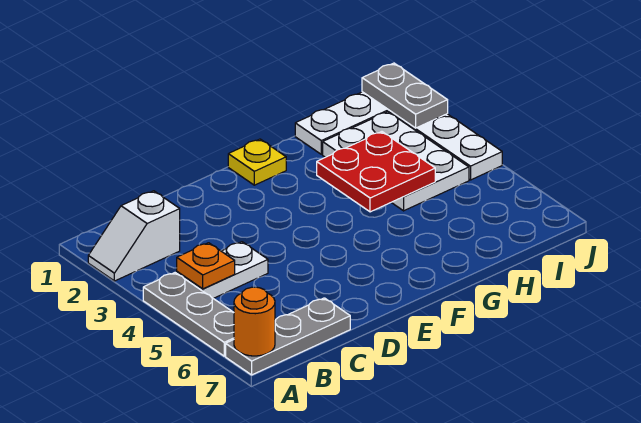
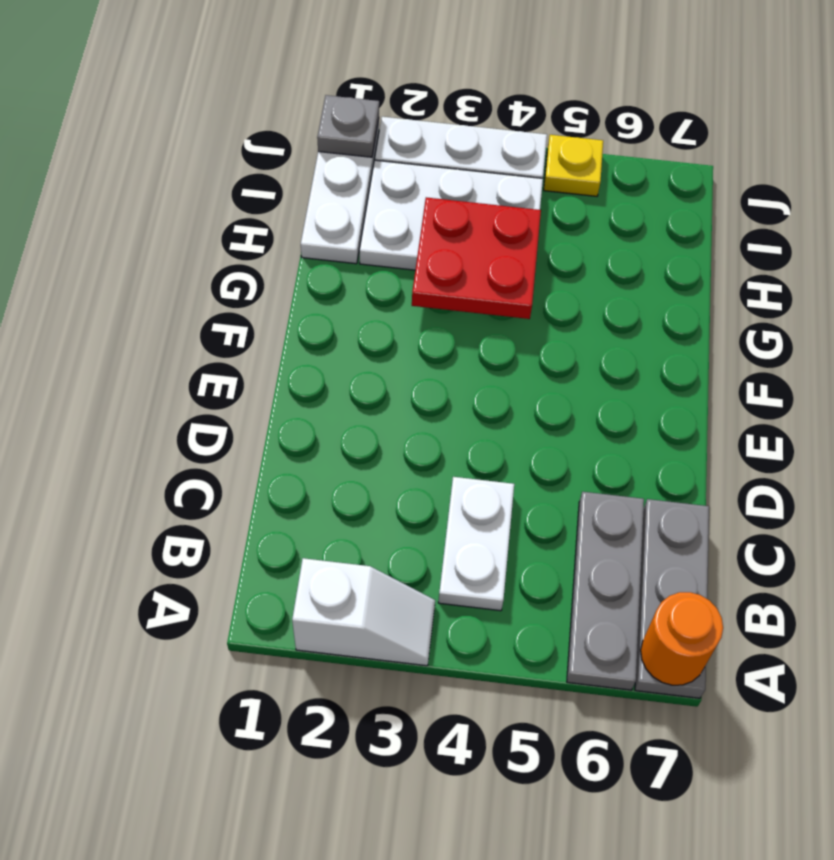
white 1x2 slope [88,191,180,281] -> white 1x2 slope turned to [292,558,435,666]
grey 1x3 plate [143,273,234,356] -> grey 1x3 plate turned to [567,492,644,690]
orange 1x1 plate [177,243,235,289] -> none
yellow 1x1 plate [228,139,286,185] -> yellow 1x1 plate moved to [544,135,603,196]
grey 1x2 plate [362,63,448,128] -> grey 1x1 plate [317,95,379,157]

